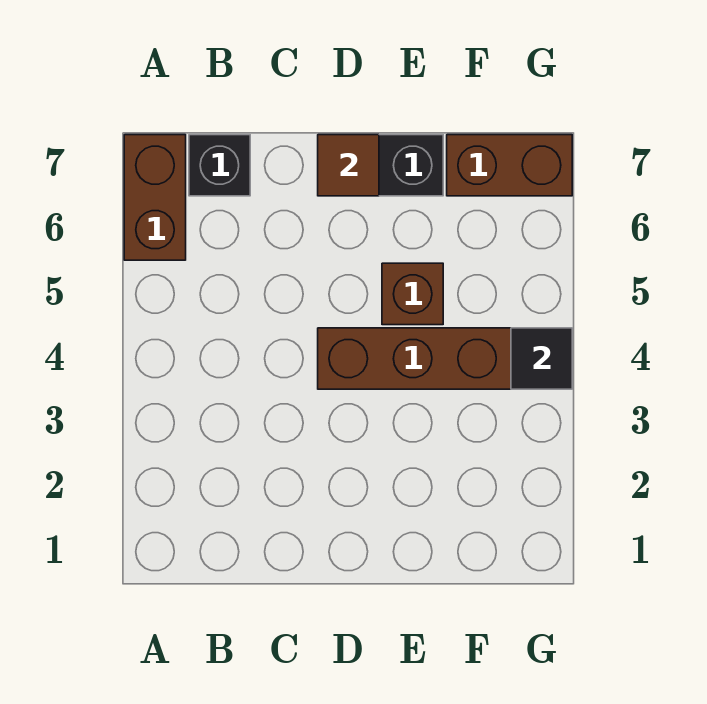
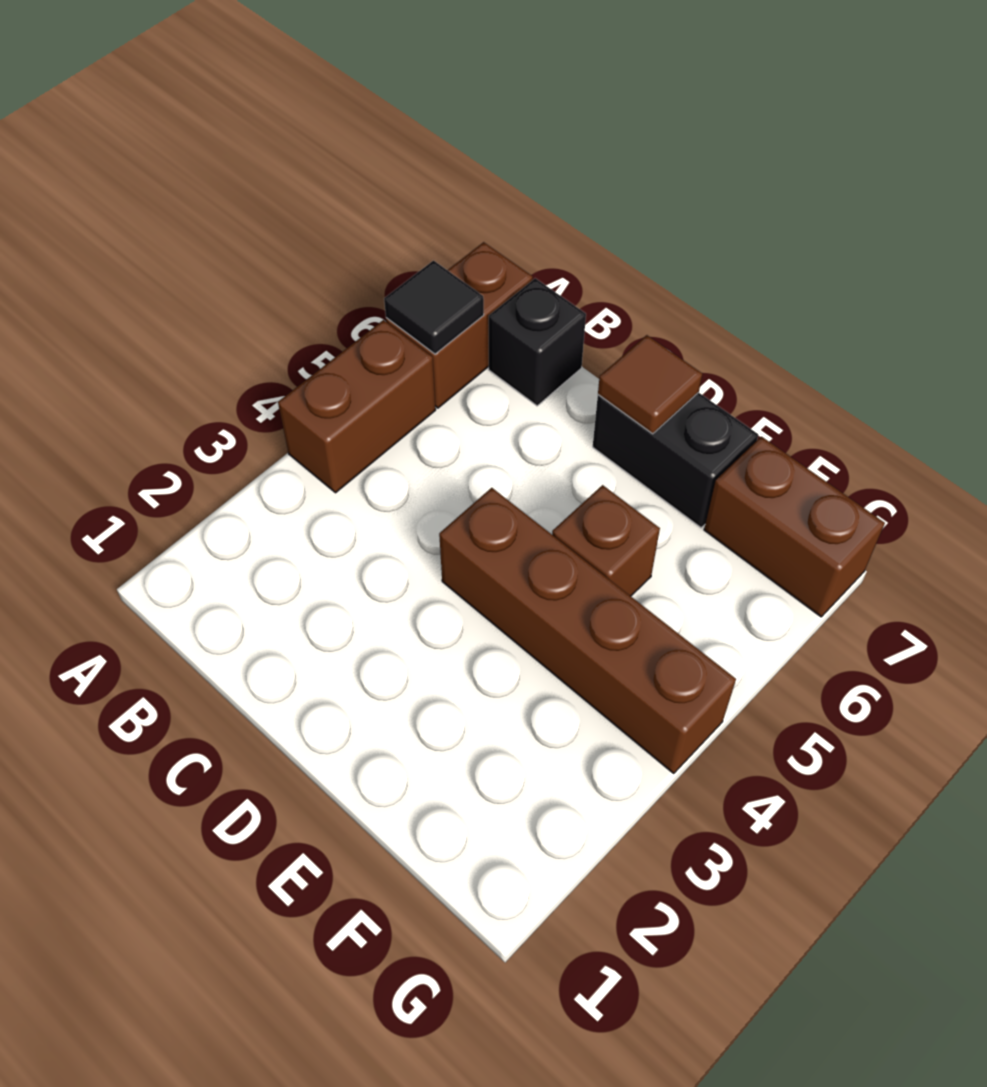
none -> brown 1x2 brick [278,320,436,493]
black 1x1 tile [511,328,572,389] -> black 1x1 tile moved to [384,261,484,354]

